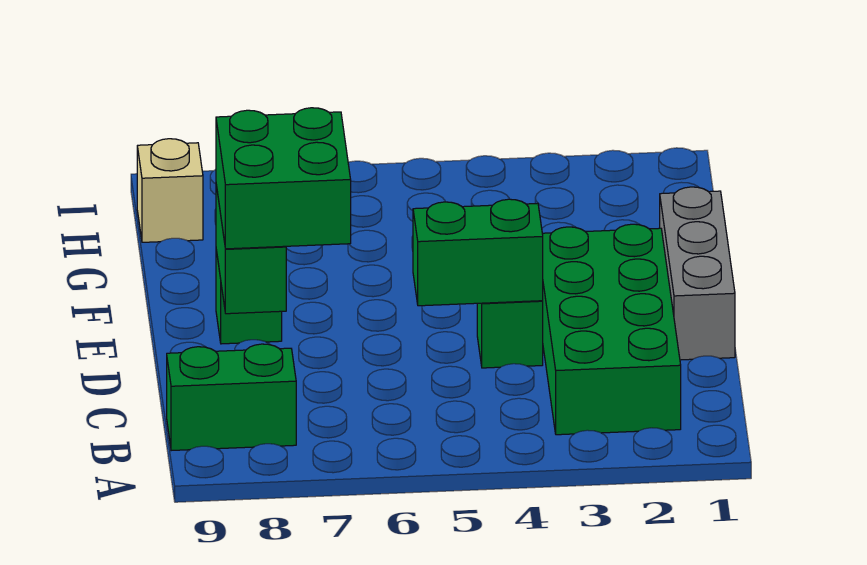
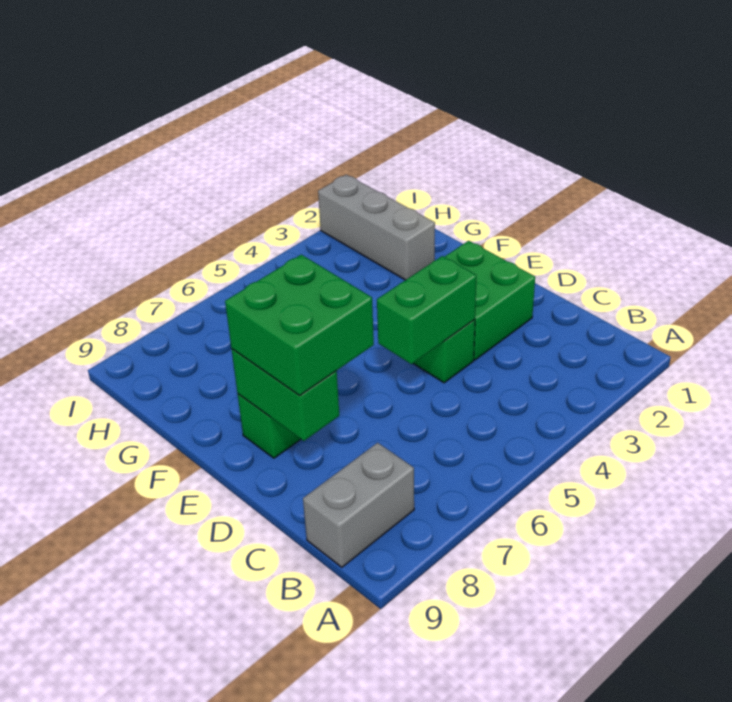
green 2x4 brick [542,224,681,435] -> green 2x2 brick [445,241,535,360]
green 1x2 brick [167,344,296,451] -> grey 1x2 brick [303,443,414,567]
grey 1x3 brick [660,187,735,360] -> grey 1x3 brick moved to [318,175,435,280]
tan 1x1 brick [137,139,203,242] -> none

